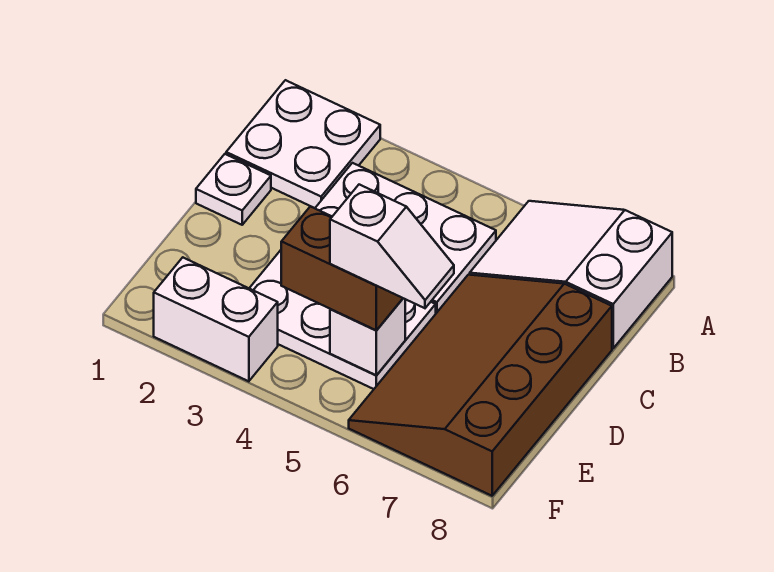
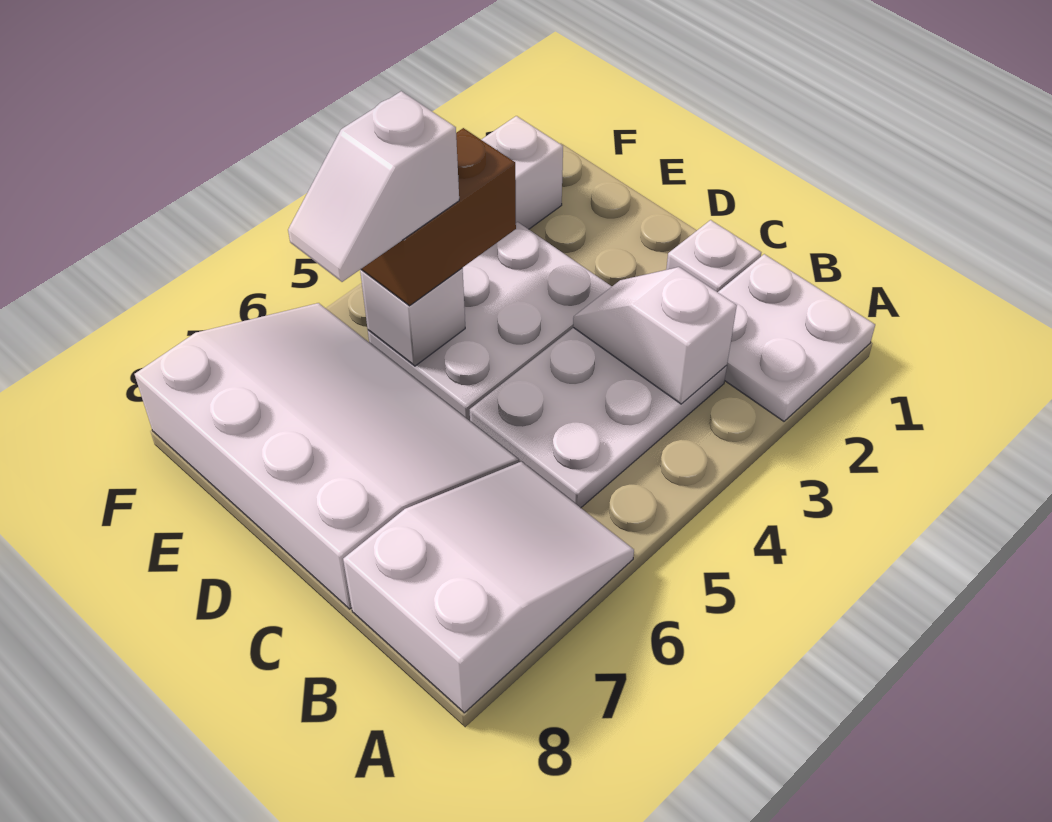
none -> white 1x2 slope [573,267,737,404]
brown 3x4 slope [349,275,612,496] -> white 3x4 slope [135,303,519,609]

